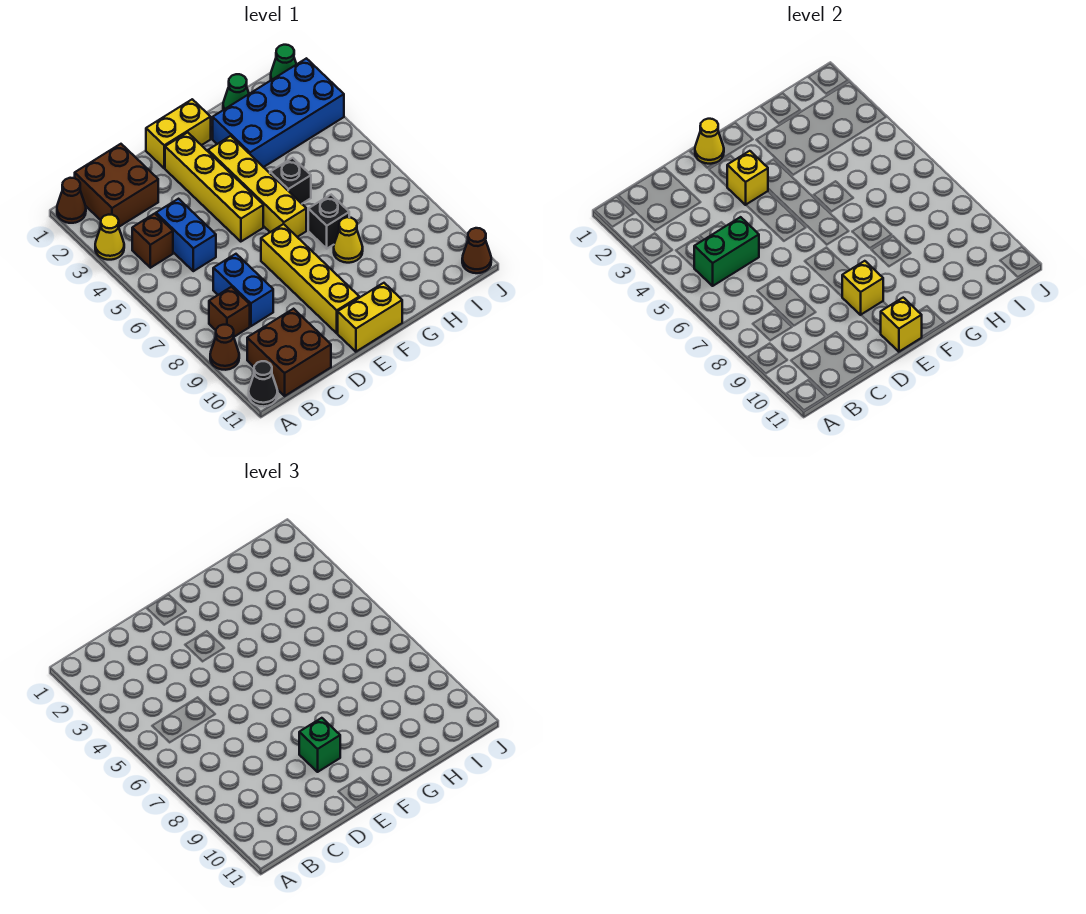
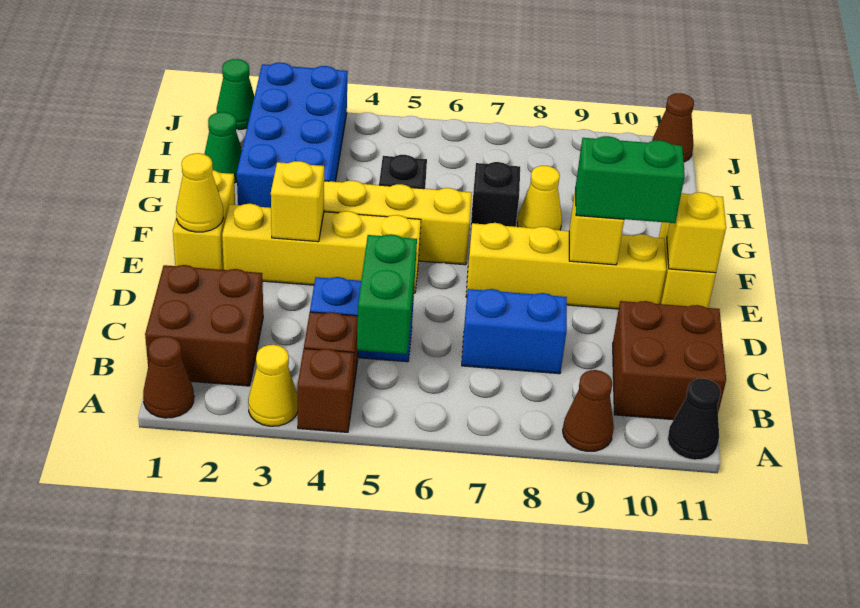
brown 1x1 brick [209,287,250,337] -> brown 1x1 brick moved to [298,348,354,432]
green 1x1 brick [299,718,340,772] -> green 1x2 brick [576,136,685,223]

